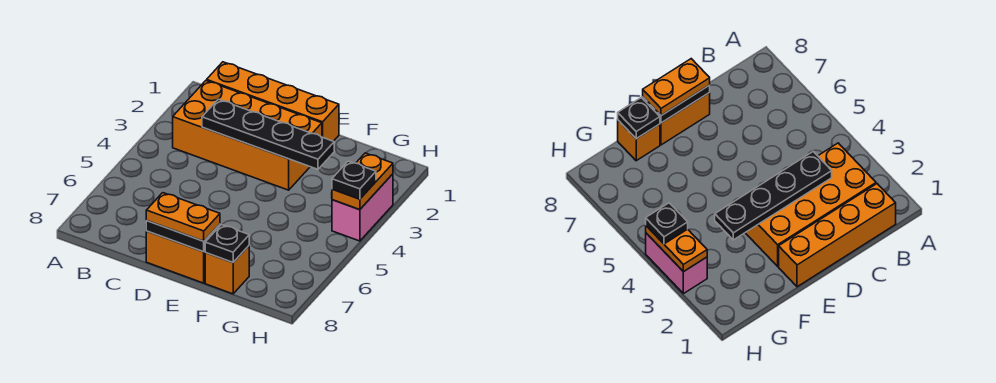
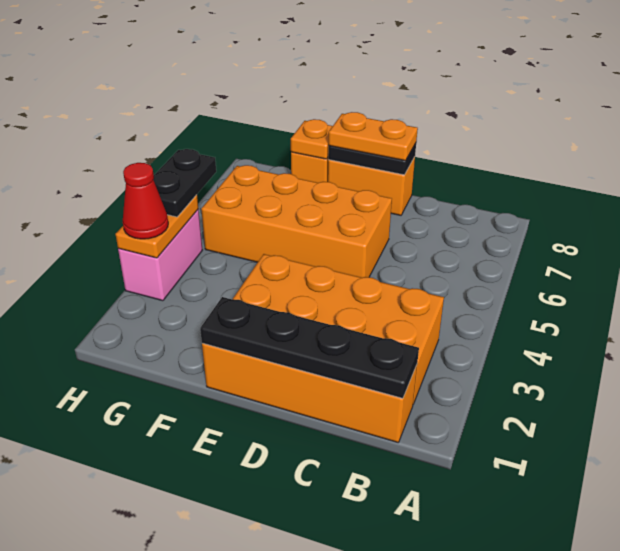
black 1x4 plate [202,99,334,169] -> black 1x4 plate moved to [200,297,419,398]
none -> orange 2x4 brick [201,165,392,278]
black 1x1 plate [205,225,249,262] -> orange 1x1 plate [291,119,332,159]
none -> red 1x1 cone [123,163,168,239]
black 1x1 plate [332,161,376,199] -> black 1x2 plate [153,149,216,217]

